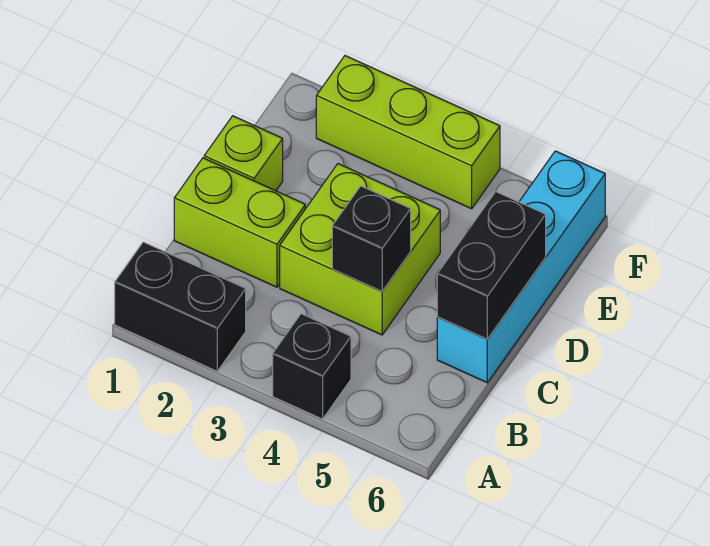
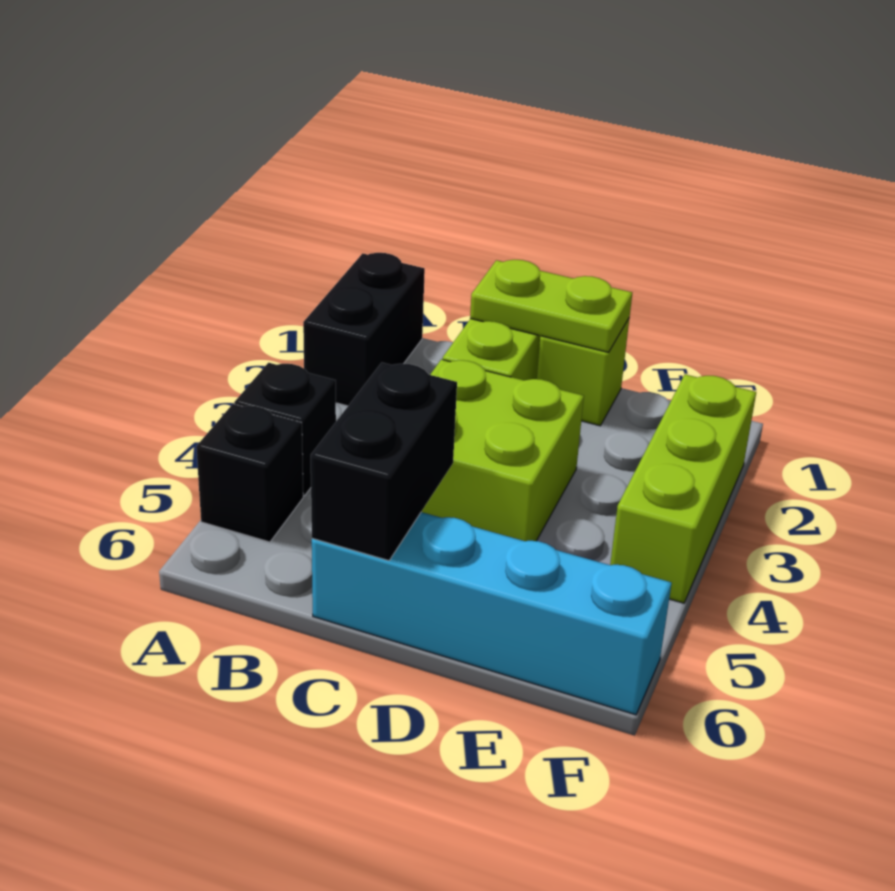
none -> lime 1x2 plate [470,260,632,352]
black 1x1 brick [332,186,411,291] -> black 1x1 brick moved to [196,404,303,542]
black 1x2 brick [437,192,546,339] -> black 1x2 brick turned to [311,363,457,561]

